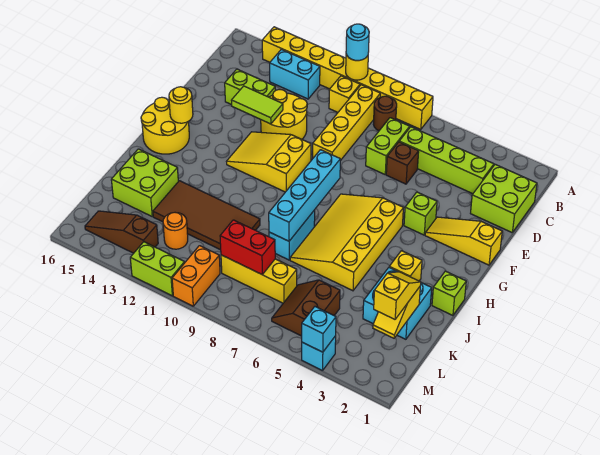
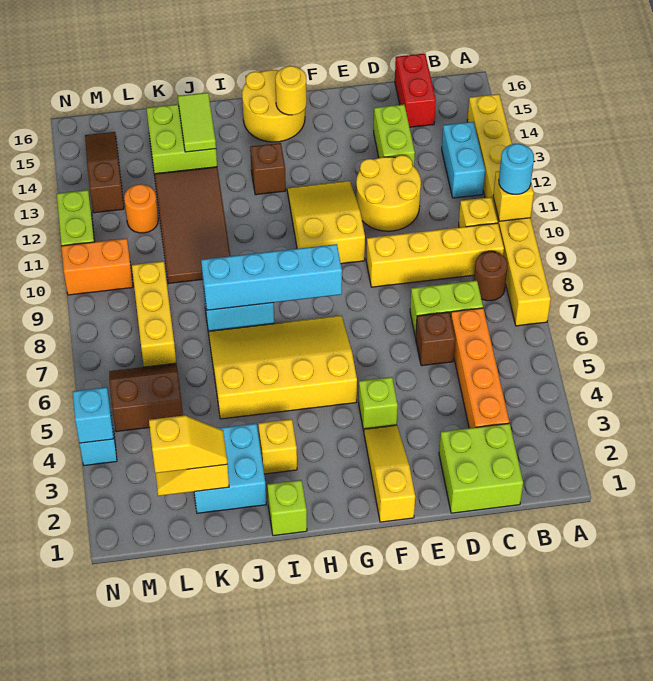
yellow 1x1 round brick [346,54,368,80] -> yellow 1x1 brick [493,171,534,221]
lime 1x4 brick [399,127,494,194] -> orange 1x4 brick [451,308,509,428]
lime 1x2 tile [231,86,283,124] -> lime 1x2 tile moved to [178,93,216,152]
none -> brown 1x1 brick [250,143,286,195]
red 1x2 brick [220,220,275,275] -> red 1x2 brick moved to [395,54,436,127]

